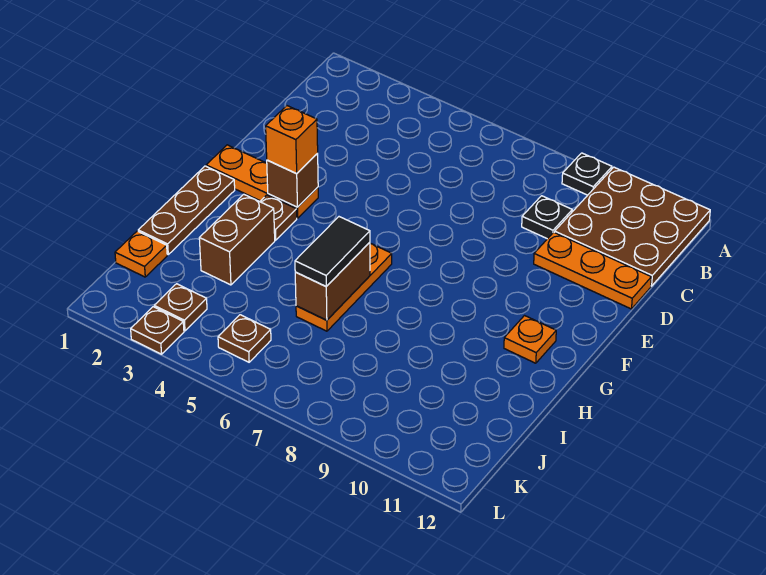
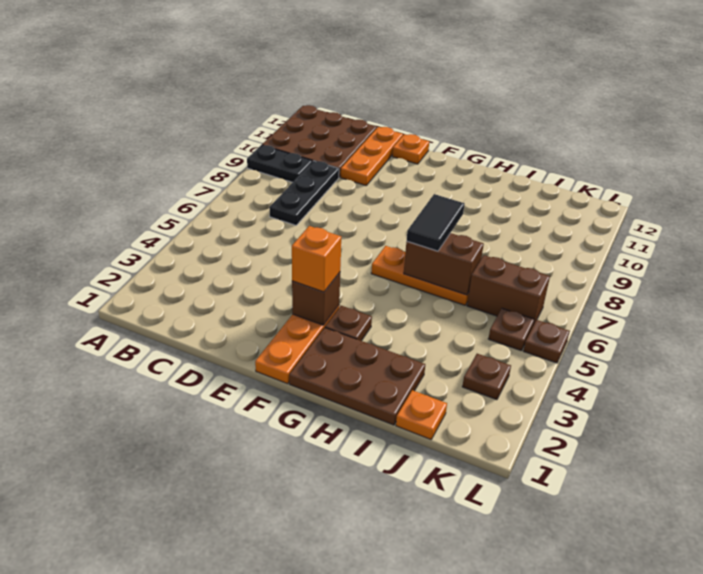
black 1x1 plate [562,153,612,195] -> black 1x2 plate [247,145,312,182]
black 1x1 plate [522,196,572,239] -> black 1x3 plate [269,161,339,225]
brown 1x3 plate [138,166,235,254] -> brown 2x3 plate [289,328,425,425]
orange 1x1 plate [504,316,556,363] -> orange 1x1 plate moved to [392,134,429,164]
brown 1x2 brick [199,194,275,285] -> brown 1x2 brick moved to [467,255,550,325]
black 1x2 tile [295,217,370,286] -> black 1x2 tile turned to [407,194,464,251]
brown 1x1 plate [131,307,184,354] -> brown 1x1 plate moved to [523,320,570,363]

